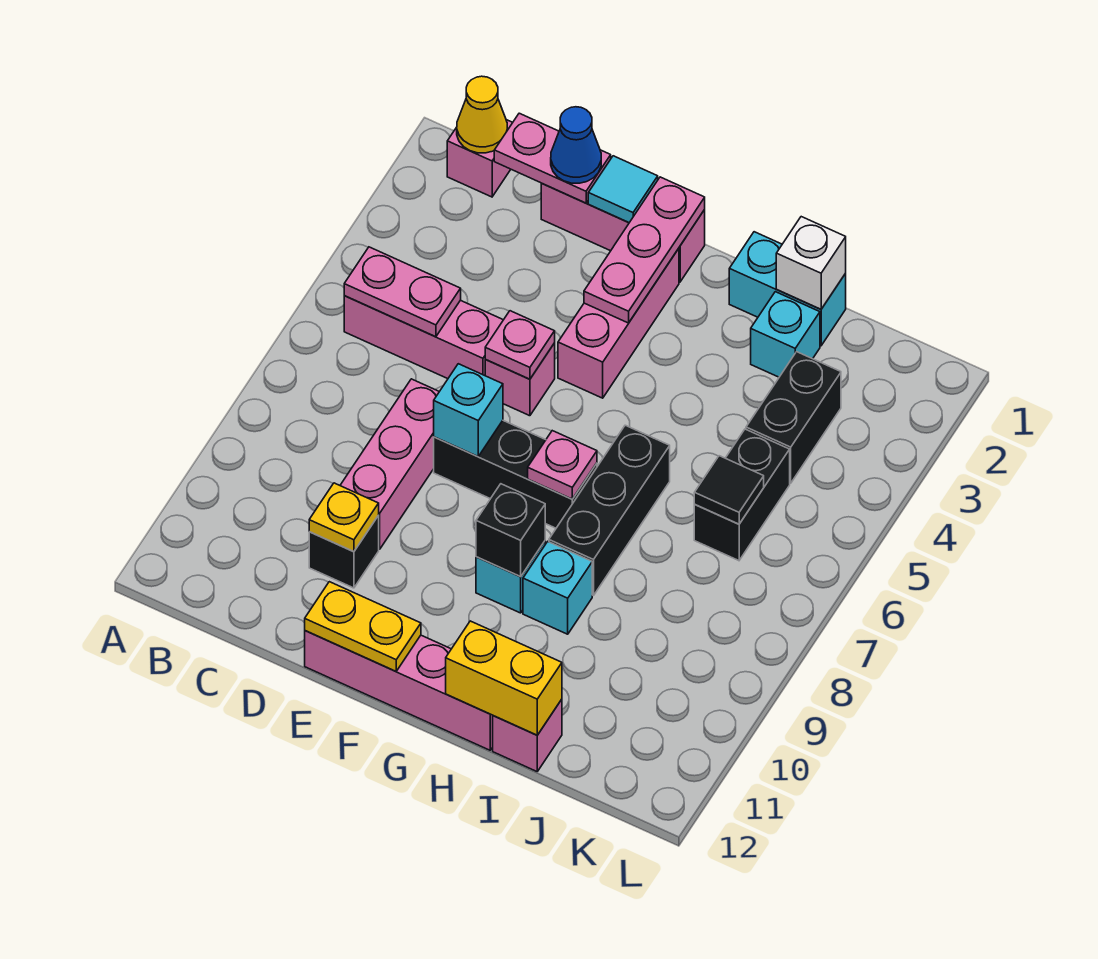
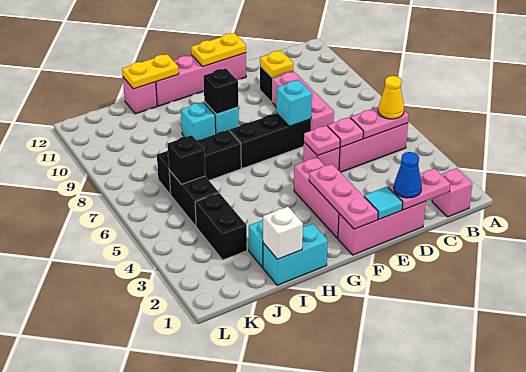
yellow 1x1 cone [457,76,507,153] -> yellow 1x1 cone moved to [378,76,404,119]
pink 1x1 plate [528,431,597,499] -> pink 1x1 plate moved to [327,117,363,147]
black 1x3 brick [549,425,670,596] -> black 1x3 brick turned to [157,130,241,194]
yellow 1x2 brick [446,621,562,735] -> yellow 1x2 plate [122,54,179,89]
black 1x1 tile [694,456,764,524] -> black 1x1 brick [168,135,205,184]

